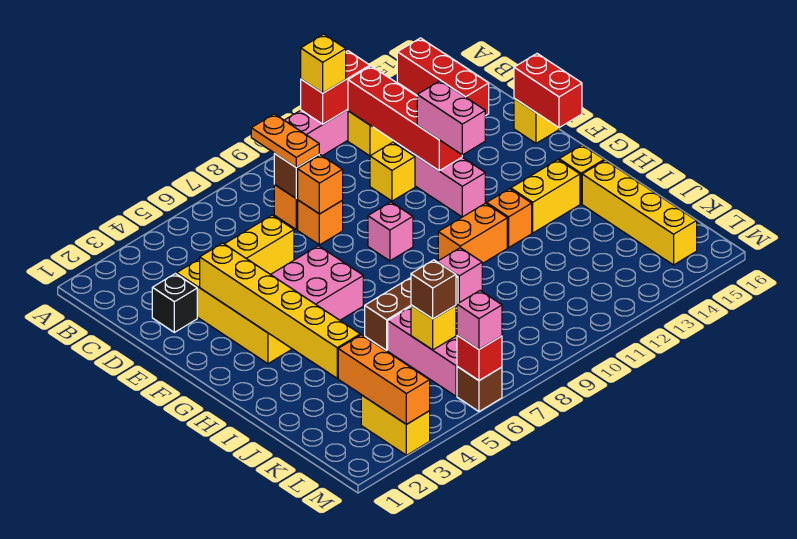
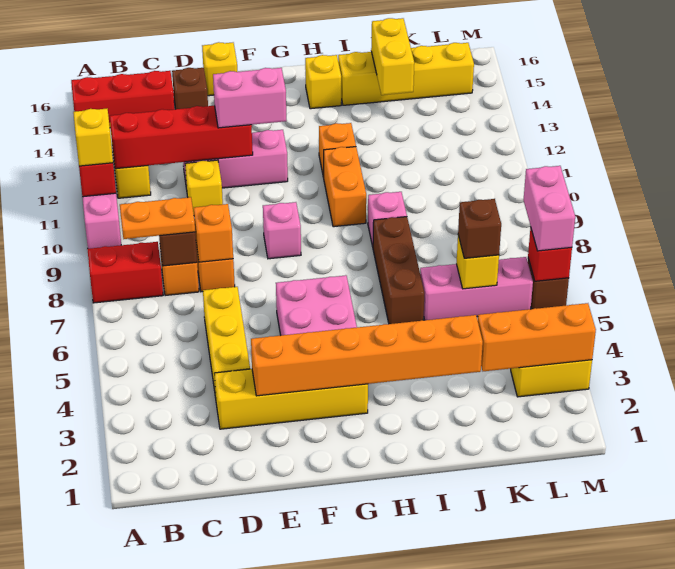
black 1x1 brick [152,274,197,332] -> none
none -> brown 1x1 brick [172,68,208,109]
yellow 1x6 brick [200,243,360,378] -> orange 1x6 brick [251,315,483,396]
red 1x2 brick [514,54,582,128] -> red 1x2 brick moved to [87,242,163,303]
yellow 1x2 brick [511,160,580,233] -> yellow 1x2 brick moved to [371,18,414,95]
pink 1x1 brick [457,291,502,349] -> pink 1x2 brick [524,166,575,251]

